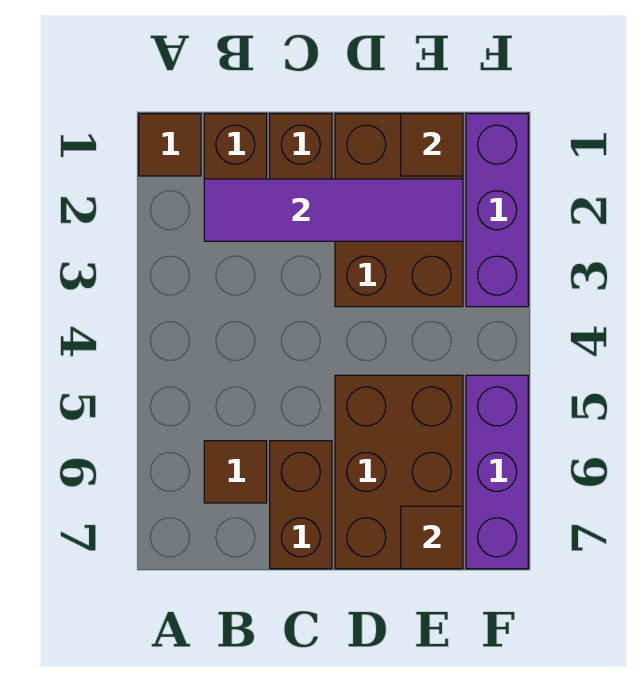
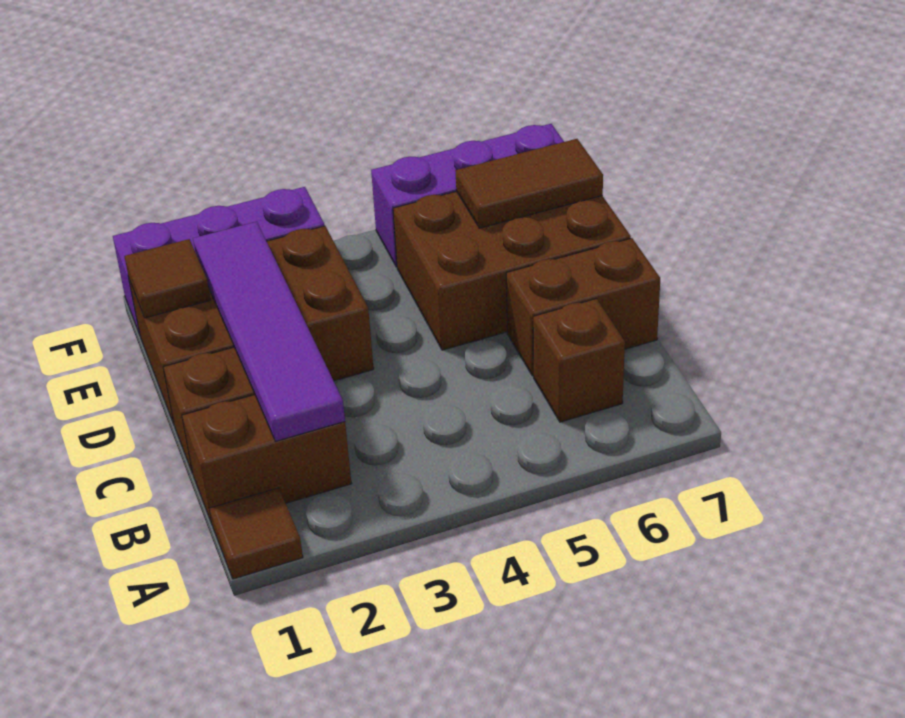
brown 1x1 tile [204,441,267,503] -> brown 1x1 brick [533,299,625,422]
brown 1x1 tile [401,506,463,569] -> brown 1x2 tile [455,139,603,228]

